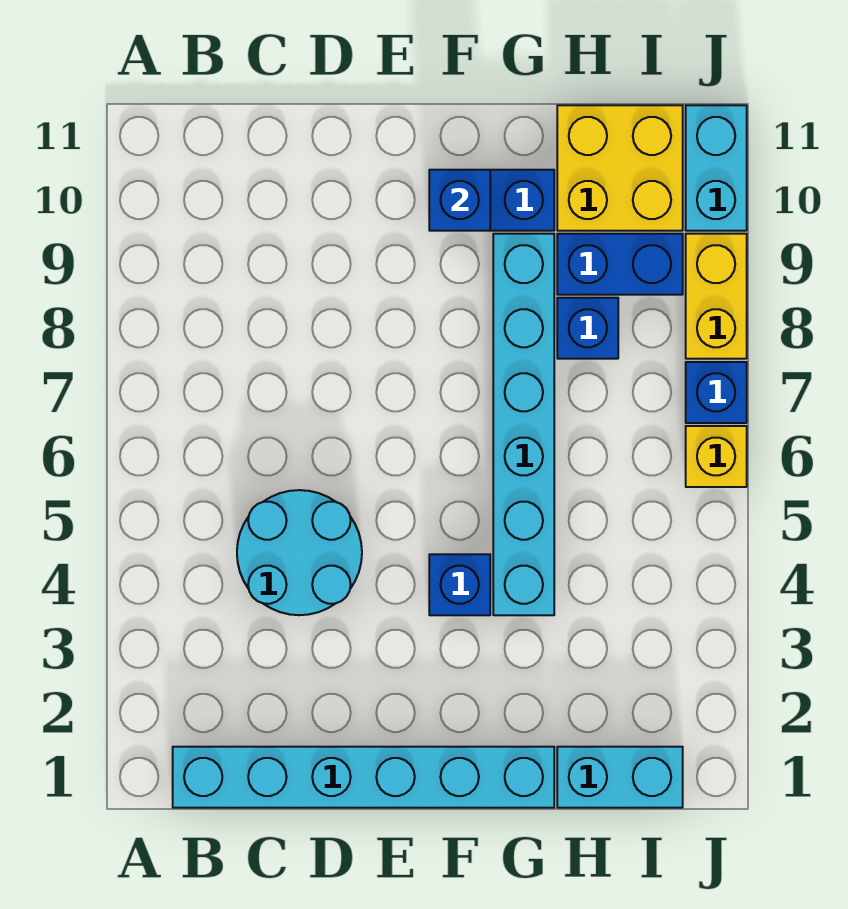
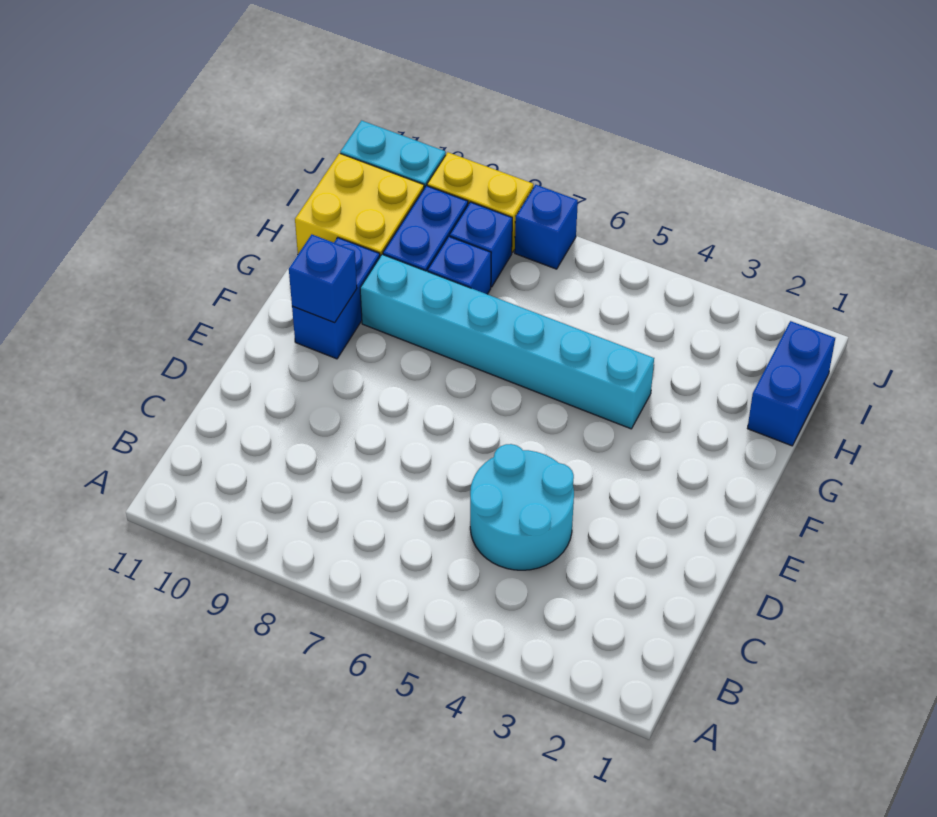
cyan 1x6 brick [173,747,554,808] -> none
blue 1x1 brick [429,554,490,615] -> blue 1x1 brick moved to [450,202,512,287]
cyan 1x2 brick [557,747,683,808] -> blue 1x2 brick [747,321,835,446]
yellow 1x1 brick [686,426,747,487] -> none

